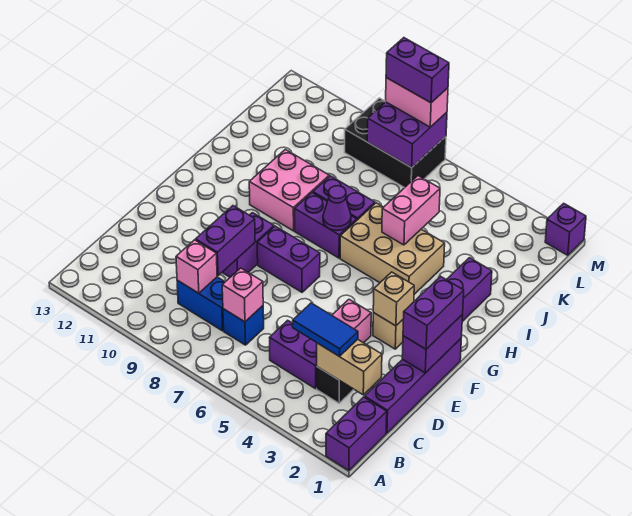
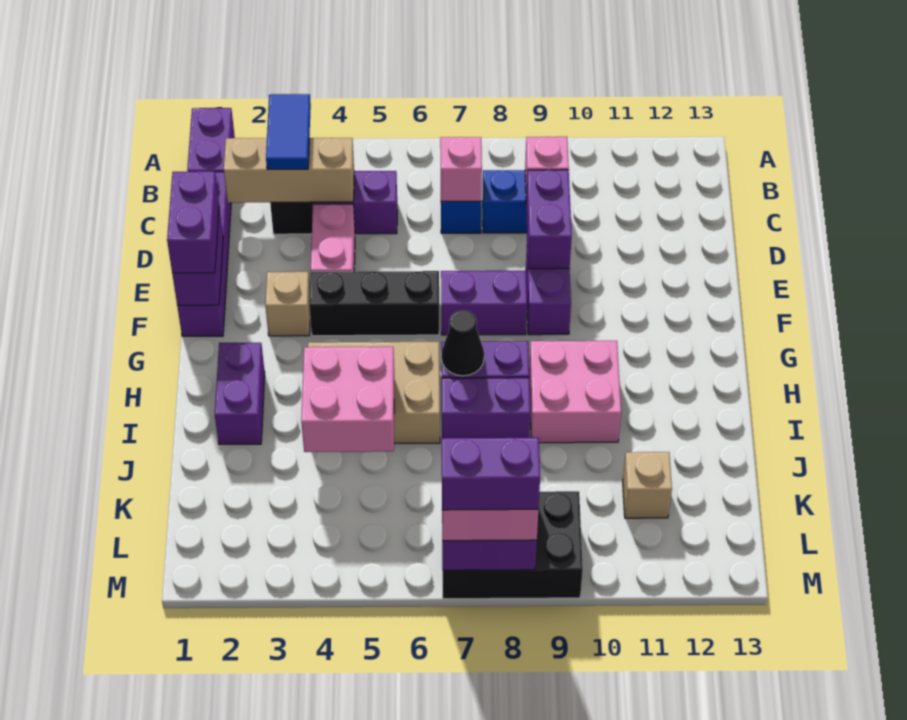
tan 1x2 brick [317,339,382,395] -> tan 1x3 brick [224,138,354,203]
blue 1x2 tile [293,303,358,357] -> blue 1x2 tile turned to [266,94,311,169]
tan 1x1 brick [373,272,414,326] -> tan 1x1 brick moved to [623,452,672,518]
none -> black 1x3 brick [309,271,439,336]
purple 1x1 cone [323,186,351,231] -> black 1x1 cone [442,310,484,376]
pink 1x2 brick [382,176,440,245] -> pink 2x2 brick [301,347,394,452]
purple 1x1 brick [545,203,586,255] -> none

